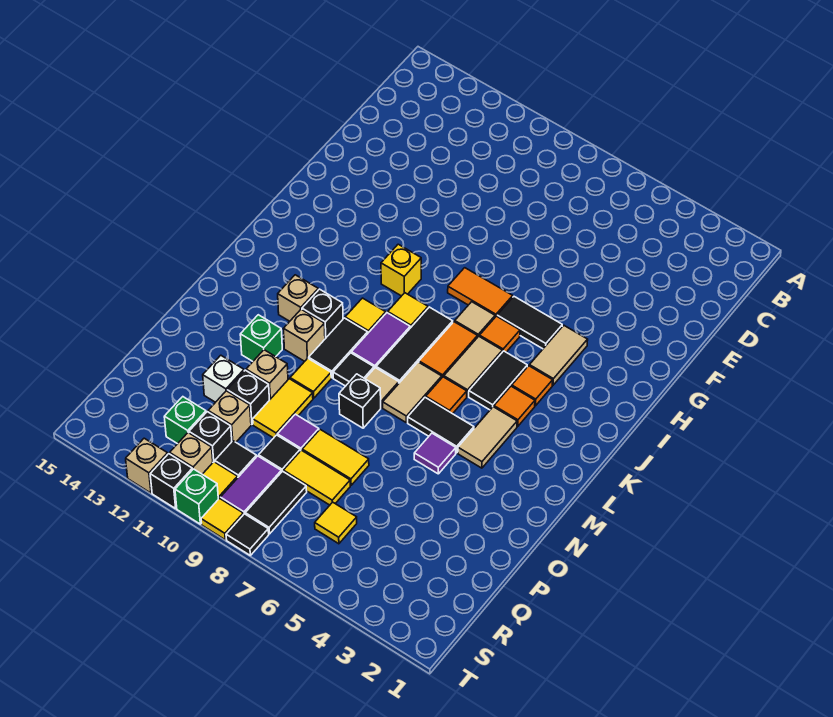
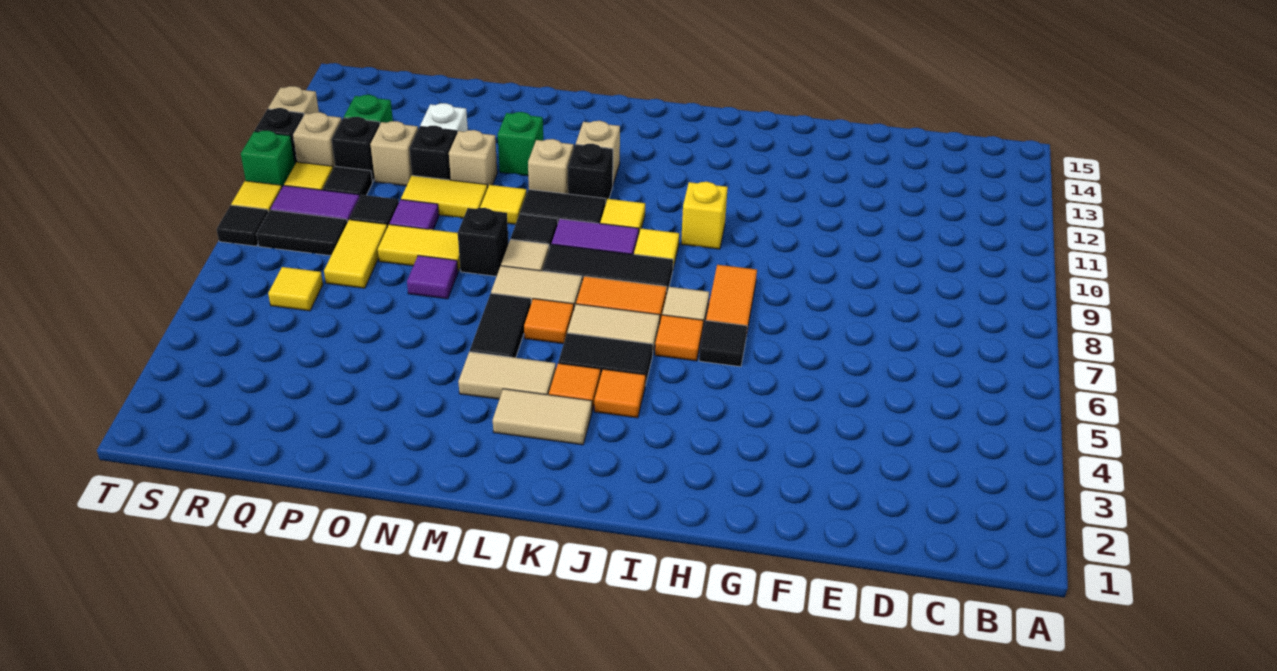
tan 1x2 tile [529,325,588,385] -> tan 1x2 tile moved to [493,389,592,445]
black 1x2 tile [497,297,562,349] -> black 1x1 tile [699,321,747,367]
purple 1x1 tile [414,433,456,474] -> purple 1x1 tile moved to [407,256,458,299]
yellow 1x2 tile [302,430,369,485] -> yellow 1x2 tile turned to [378,224,460,271]

